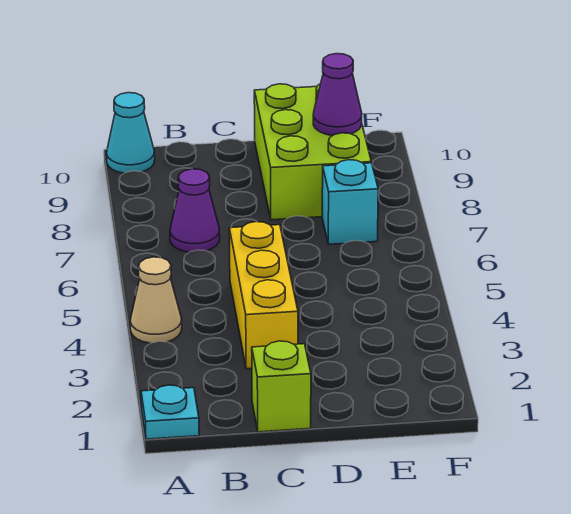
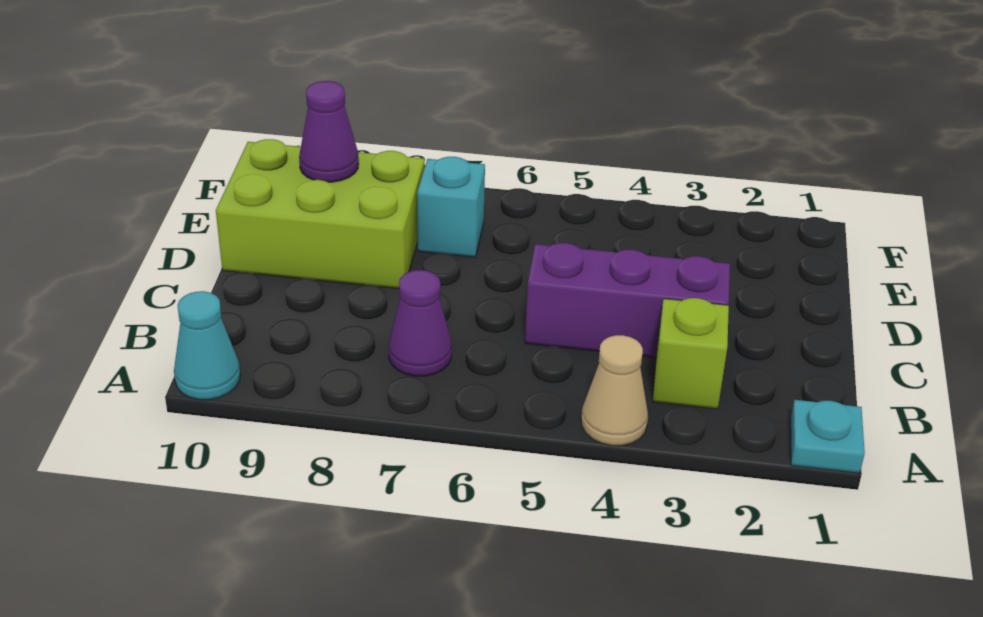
lime 1x1 brick [252,341,311,432] -> lime 1x1 brick moved to [653,298,729,409]
yellow 1x3 brick [229,222,298,369] -> purple 1x3 brick [525,243,730,357]

